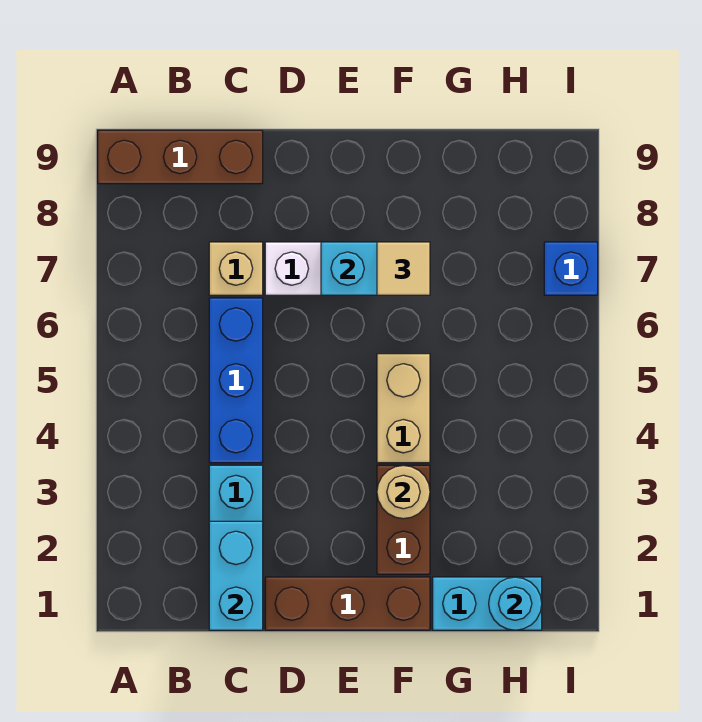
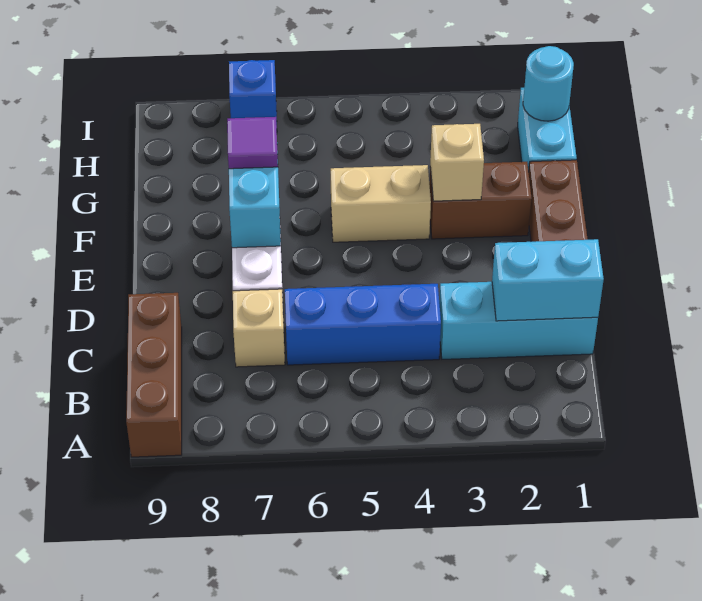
tan 1x1 round brick [377,465,430,519] -> tan 1x1 brick [430,124,484,201]
tan 1x1 tile [377,242,430,295] -> purple 1x1 tile [227,117,278,169]

